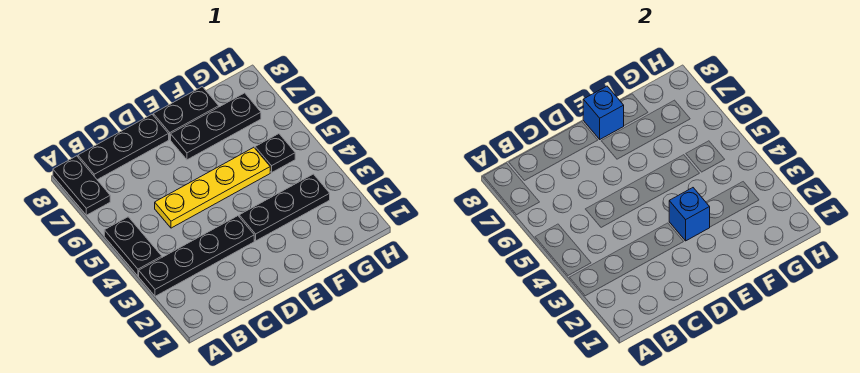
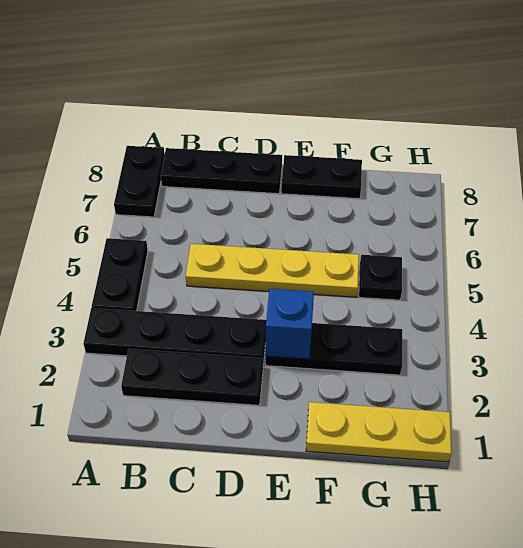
black 1x3 plate [171,93,261,160] -> black 1x3 plate moved to [121,349,263,405]
blue 1x1 brick [583,86,624,139] -> none
none -> yellow 1x3 plate [306,402,452,462]

